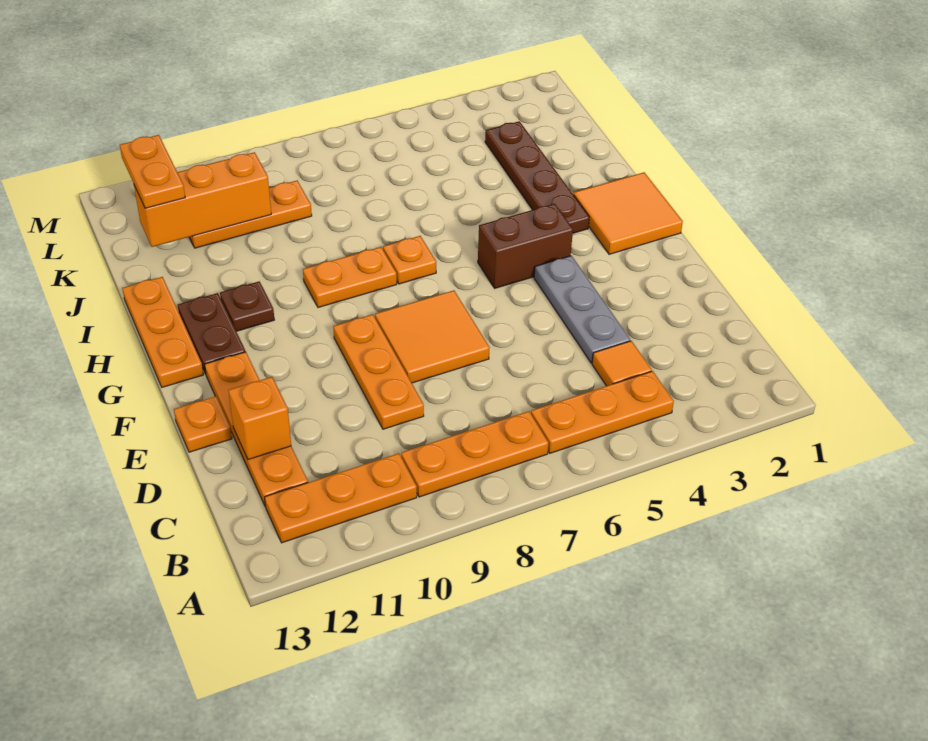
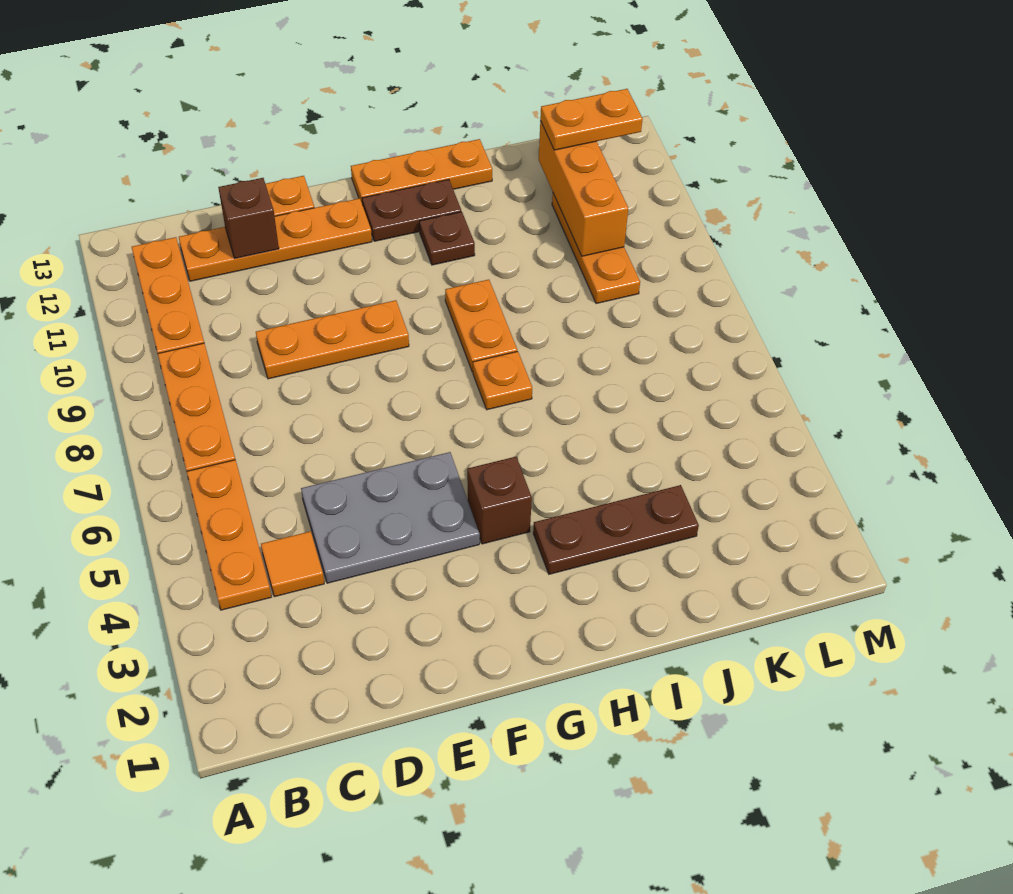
grey 1x3 plate [534,256,630,363] -> grey 2x3 plate [301,452,480,583]
orange 1x1 brick [228,377,291,460] -> brown 1x1 brick [218,178,279,258]
orange 2x2 tile [375,290,490,383] -> none
orange 2x2 tile [573,172,683,254] -> none
brown 1x2 brick [478,204,573,288] -> brown 1x1 brick [467,457,532,544]
brown 1x4 plate [485,121,589,233] -> brown 1x3 plate [533,485,699,574]

